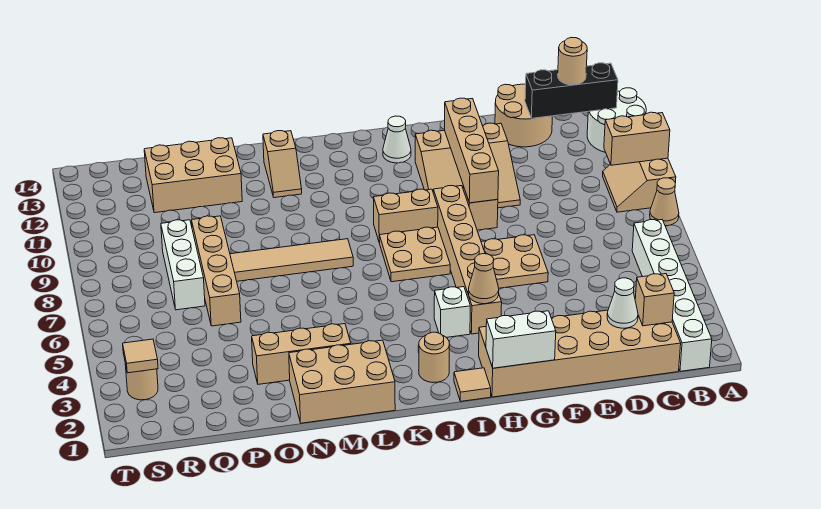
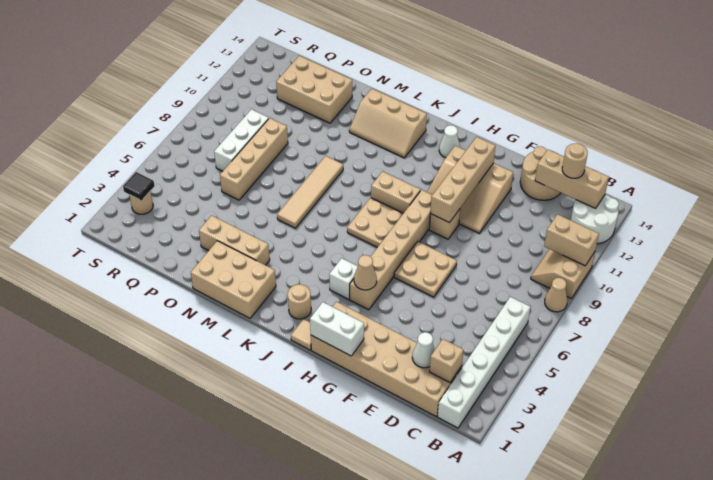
black 1x3 brick [525,63,618,118] -> tan 1x3 brick [535,150,609,208]
tan 1x4 tile [230,239,353,281] -> tan 1x4 tile turned to [277,156,343,228]
tan 1x2 slope [263,131,302,198] -> tan 2x3 slope [349,89,427,158]
tan 1x1 tile [123,339,158,373] -> black 1x1 tile [123,172,154,200]

